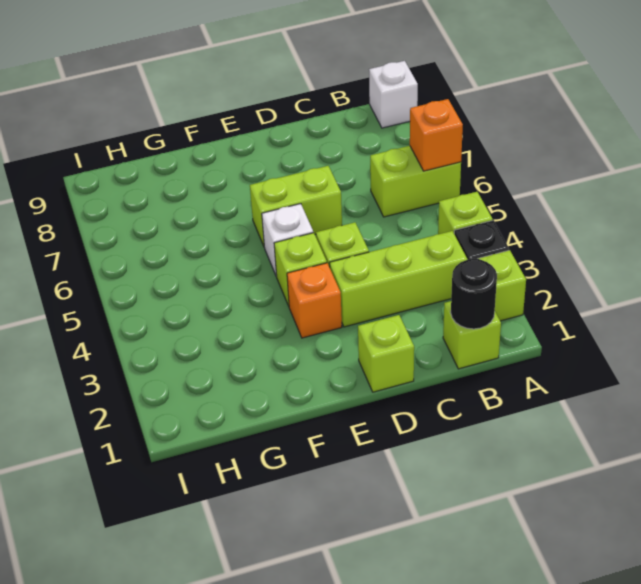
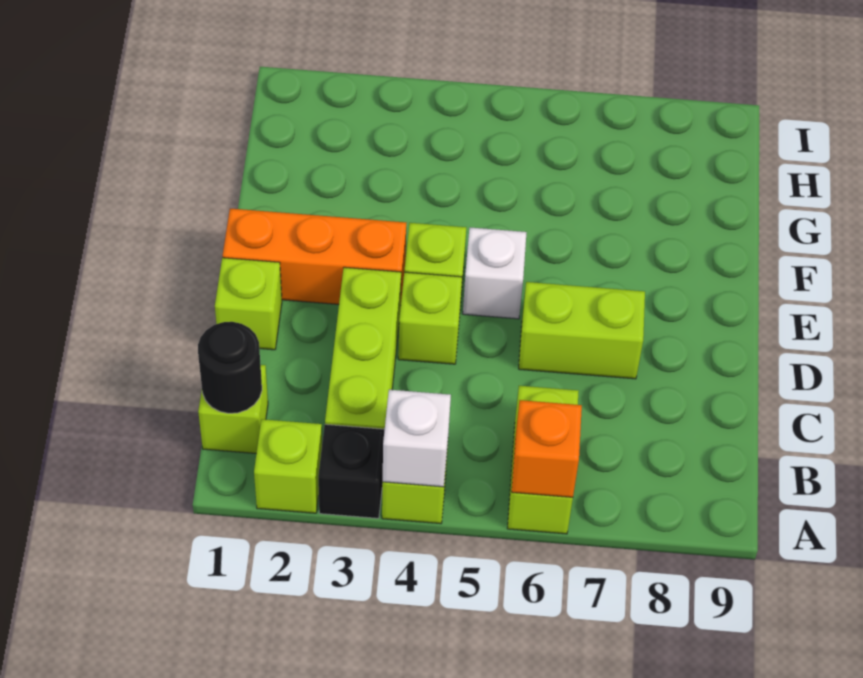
white 1x1 brick [369,61,418,128] -> white 1x1 brick moved to [383,390,451,487]
lime 1x2 brick [250,166,342,246] -> lime 1x2 brick turned to [519,282,645,379]
orange 1x1 brick [287,263,342,338] -> orange 1x3 brick [223,209,406,308]

